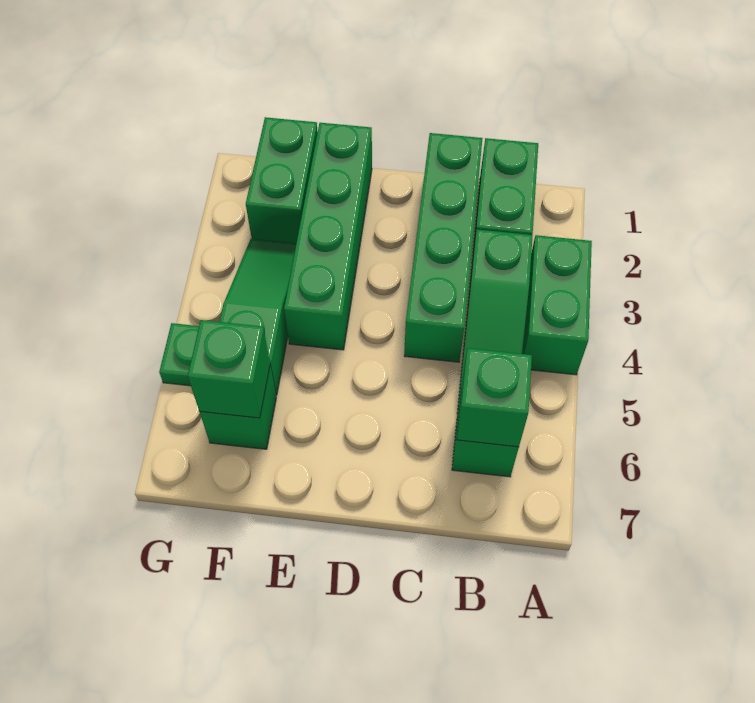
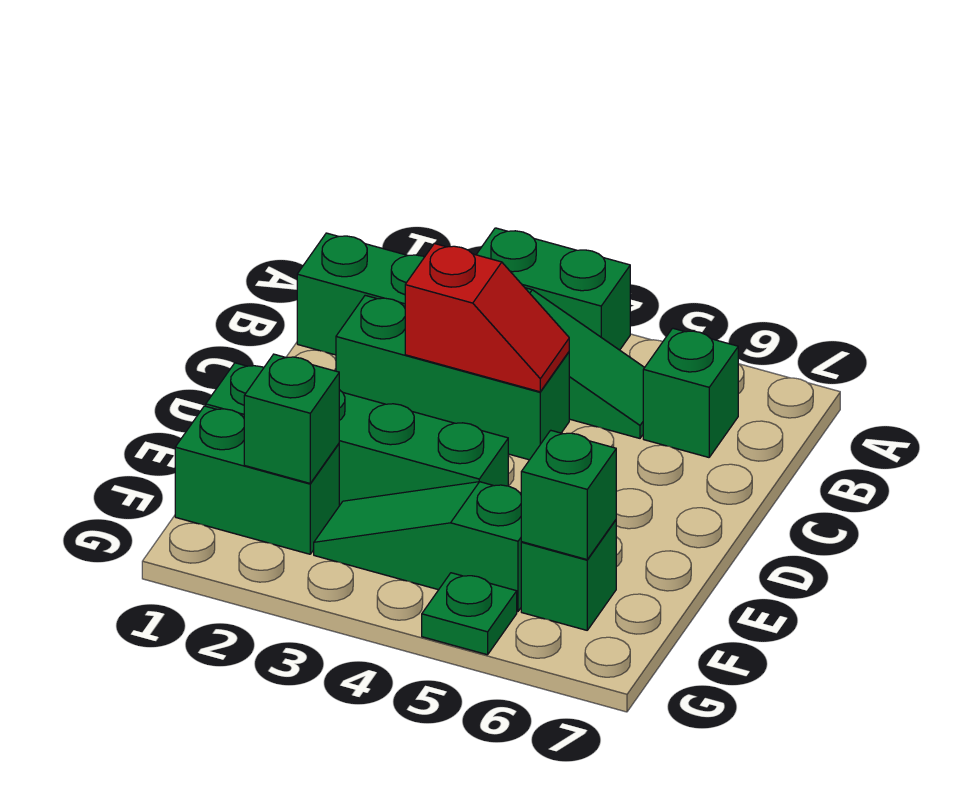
green 1x1 brick [457,348,532,447] -> green 1x1 brick moved to [244,354,339,483]
green 1x4 brick [404,133,483,362] -> green 1x3 brick [336,295,569,460]
none -> red 1x2 slope [405,243,569,392]

